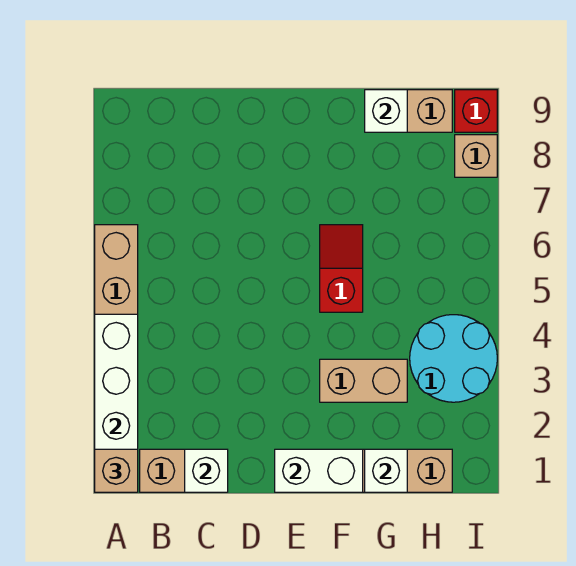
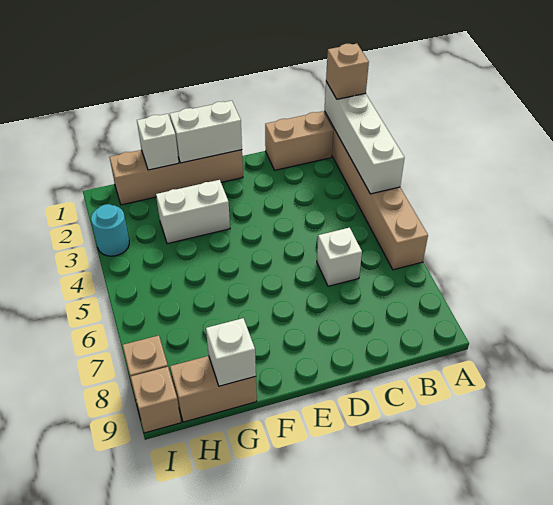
white 1x1 brick [185,449,228,492] -> white 1x1 brick moved to [317,228,362,286]
tan 1x2 brick [320,359,407,402] -> white 1x2 brick [156,180,230,244]
red 1x2 slope [320,225,363,312] -> none
cyan 2x2 round brick [410,315,497,402] -> cyan 1x1 round brick [91,204,129,256]
red 1x1 brick [455,90,497,132] -> tan 1x1 brick [131,367,181,433]

